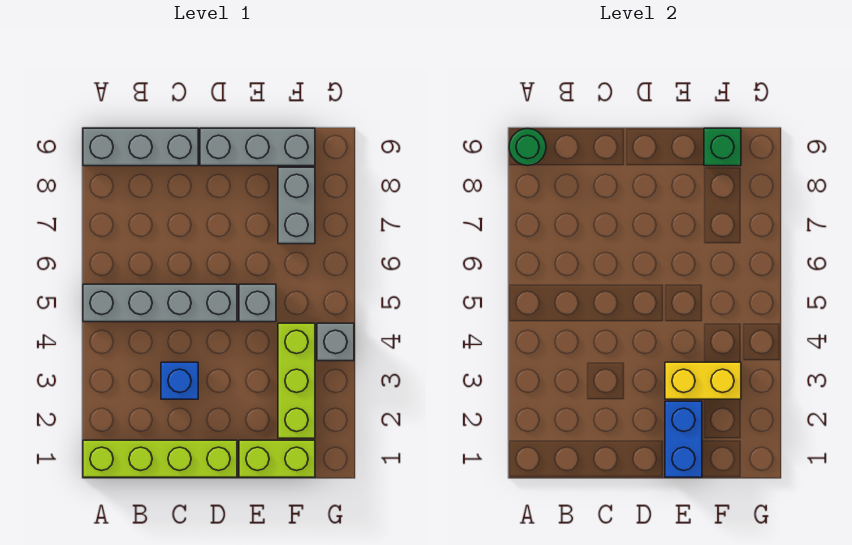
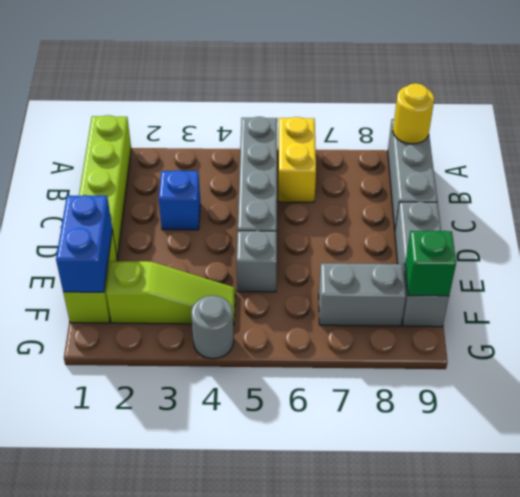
green 1x1 round brick [509,129,546,166] -> yellow 1x1 round brick [393,83,434,144]
blue 1x2 brick [665,401,702,477] -> blue 1x2 brick turned to [56,195,112,292]
yellow 1x2 brick [665,362,741,399] -> yellow 1x2 brick moved to [278,117,316,202]
lime 1x3 brick [278,323,315,438] -> lime 1x3 slope [106,261,235,324]
grey 1x1 brick [317,323,354,361] -> grey 1x1 round brick [191,296,234,359]

